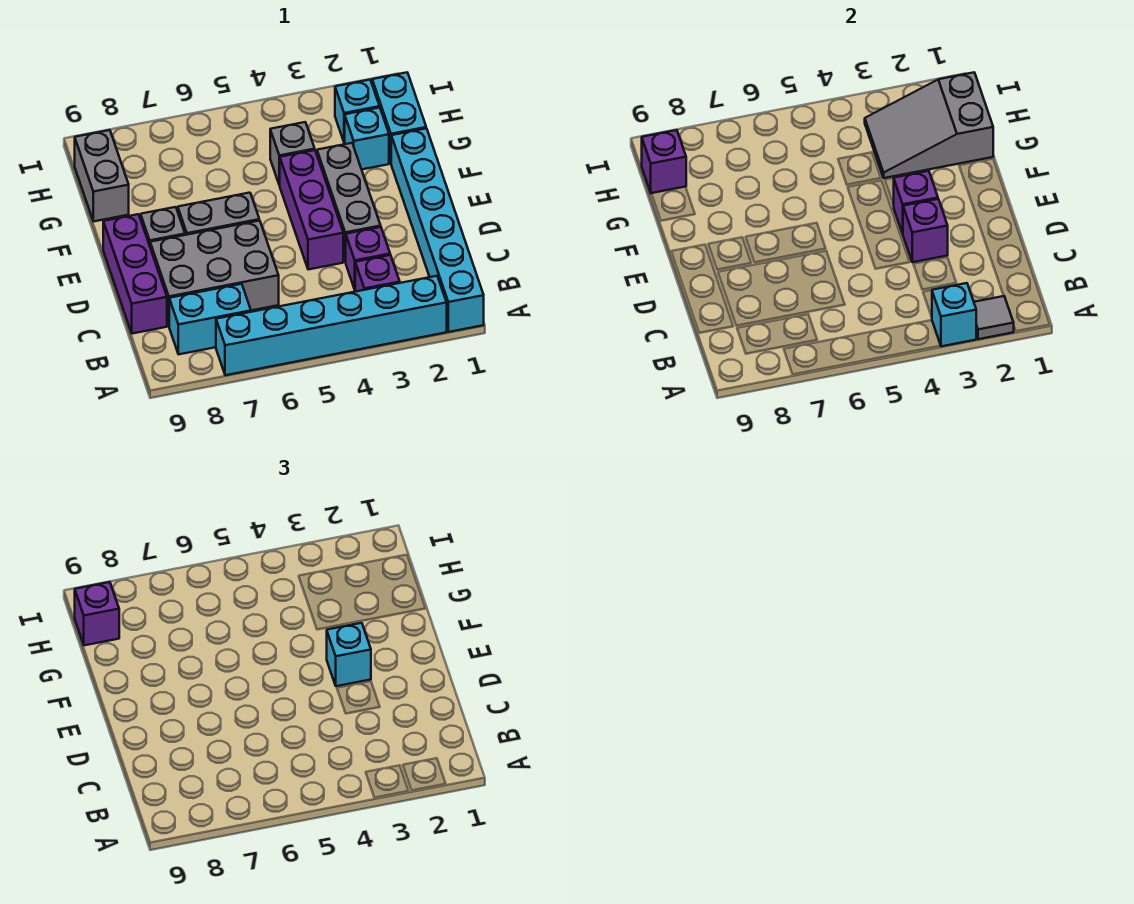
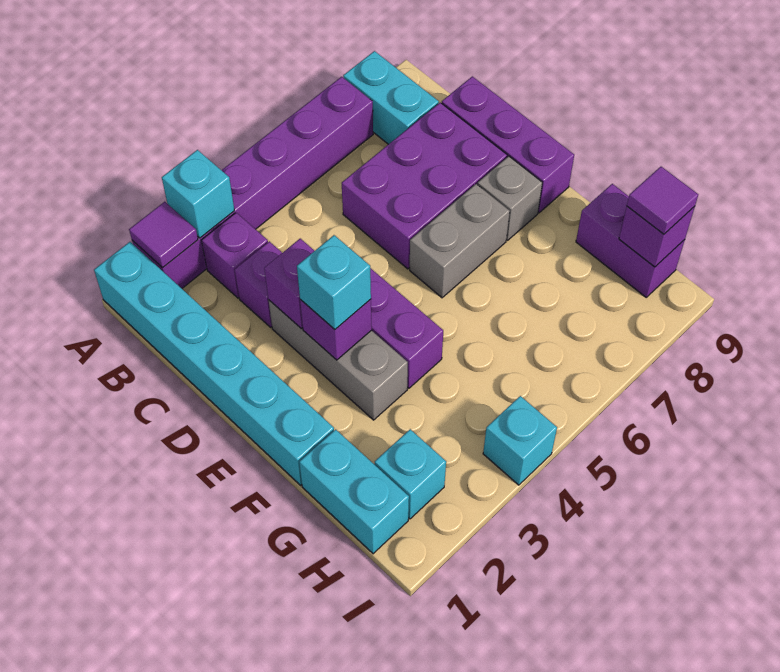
cyan 1x6 brick [216,276,447,375] -> purple 1x6 brick [132,77,373,288]
grey 1x1 tile [974,296,1014,339] -> purple 1x1 tile [129,202,198,268]
cyan 1x2 brick [169,284,251,354] -> cyan 1x2 brick turned to [343,51,439,144]
grey 2x3 brick [150,221,279,325] -> purple 2x3 brick [342,103,507,269]
grey 2x3 slope [865,73,993,178] -> none
cyan 1x1 brick [345,108,389,169] -> cyan 1x1 brick moved to [483,396,557,485]
grey 1x1 brick [270,122,315,185] -> none
grey 1x2 brick [75,130,129,221] -> purple 1x2 brick [576,184,685,297]
purple 1x1 brick [75,582,119,645] -> purple 1x1 tile [627,167,698,234]

